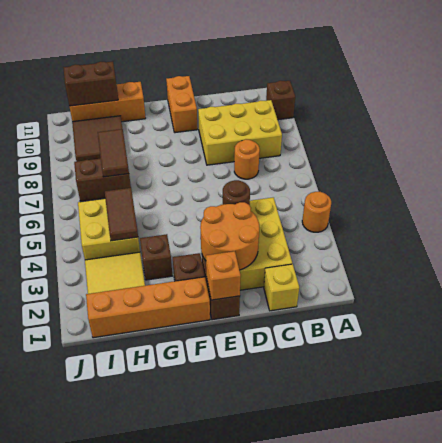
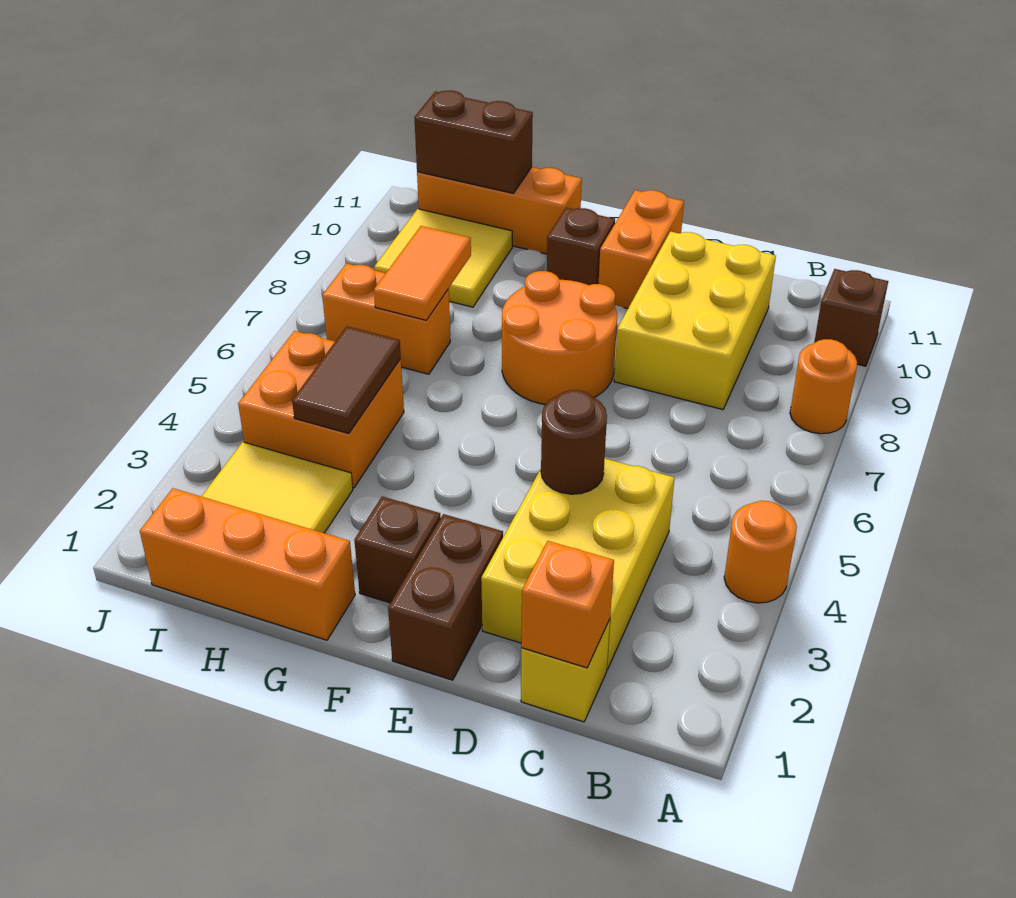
yellow 2x3 brick [198,100,282,165] -> yellow 2x3 brick turned to [614,232,776,410]
orange 1x1 round brick [234,139,260,179] -> orange 1x1 round brick moved to [790,339,857,434]
orange 2x2 round brick [200,202,259,270] -> orange 2x2 round brick moved to [502,271,617,405]
orange 1x1 brick [206,251,241,300] -> orange 1x1 brick moved to [521,541,614,668]
orange 1x4 brick [86,277,210,338] -> orange 1x3 brick [140,488,355,640]
brown 1x1 brick [140,234,172,280] -> brown 1x1 brick moved to [547,208,615,285]
yellow 2x2 brick [78,199,140,260] -> orange 2x2 brick [238,331,404,488]
brown 1x2 brick [74,159,131,202] -> orange 1x2 brick [322,263,450,374]
brown 1x2 tile [98,129,129,177] -> orange 1x2 tile [374,226,471,320]
brown 2x2 tile [72,116,122,162] -> yellow 2x2 tile [374,209,512,307]

